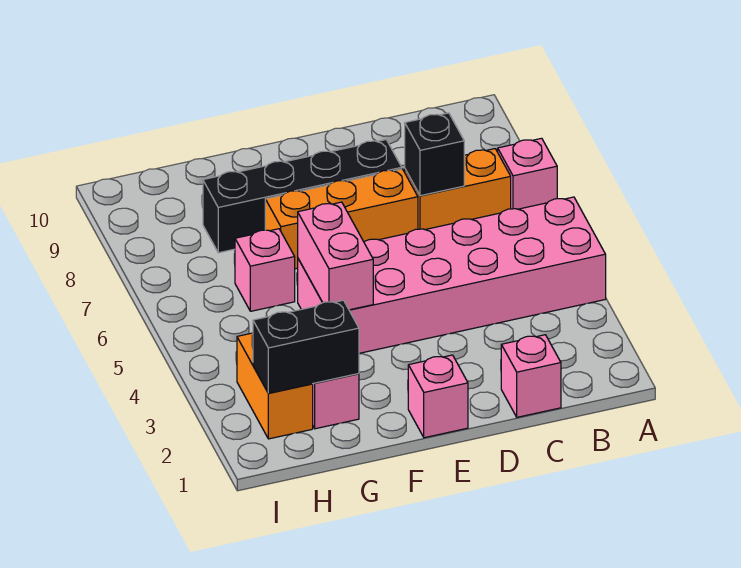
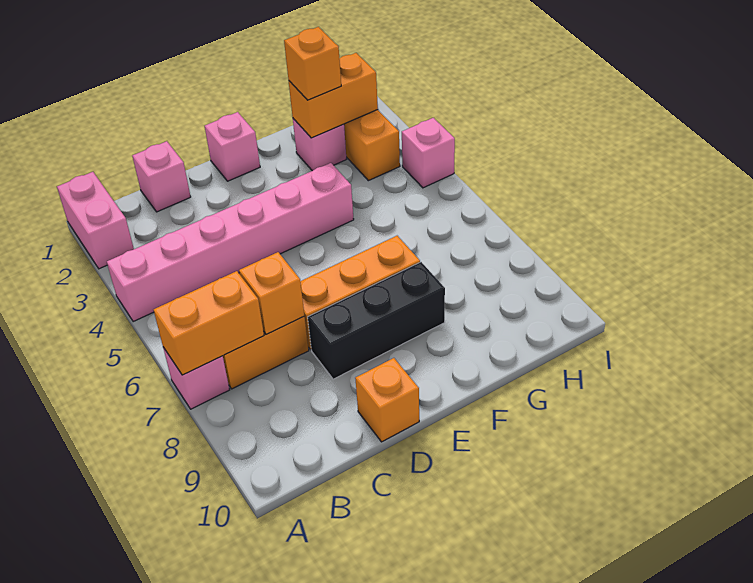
pink 2x6 brick [298,197,606,353] -> pink 1x6 brick [107,163,354,322]
none -> orange 1x2 brick [154,271,264,375]
black 1x1 brick [405,113,464,196] -> orange 1x1 brick [239,252,304,335]
black 1x4 brick [203,140,402,253] -> black 1x3 brick [308,262,445,379]
none -> orange 1x1 brick [355,358,419,442]
pink 1x2 brick [298,202,373,310] -> pink 1x2 brick moved to [57,172,134,269]
black 1x2 brick [253,300,359,393] -> orange 1x2 brick [289,53,378,138]
none -> orange 1x1 brick [284,27,341,100]
pink 1x1 brick [235,229,295,311] -> pink 1x1 brick moved to [402,118,455,188]

